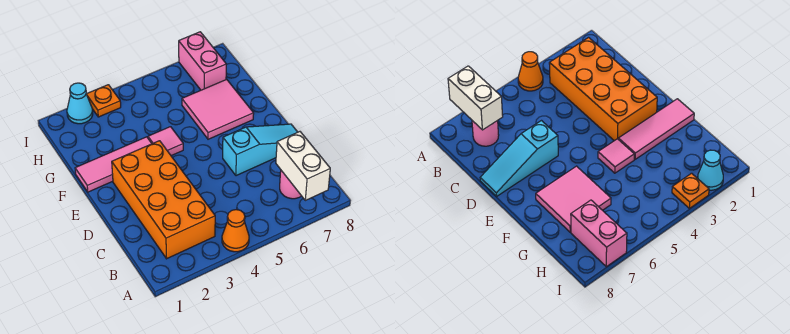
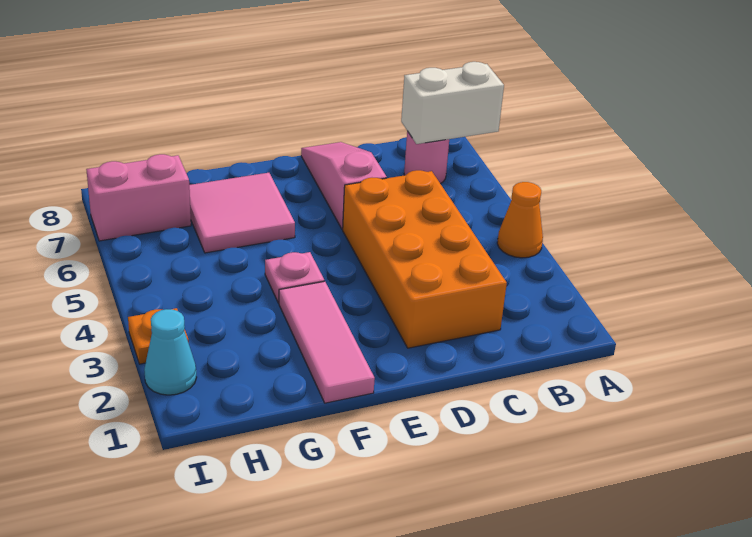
orange 2x4 brick [112,141,215,259] -> orange 2x4 brick turned to [343,170,507,348]
cyan 1x3 slope [223,124,297,176] -> pink 1x3 slope [301,142,387,230]
pink 1x1 tile [148,127,183,156] -> pink 1x1 plate [265,252,324,303]

